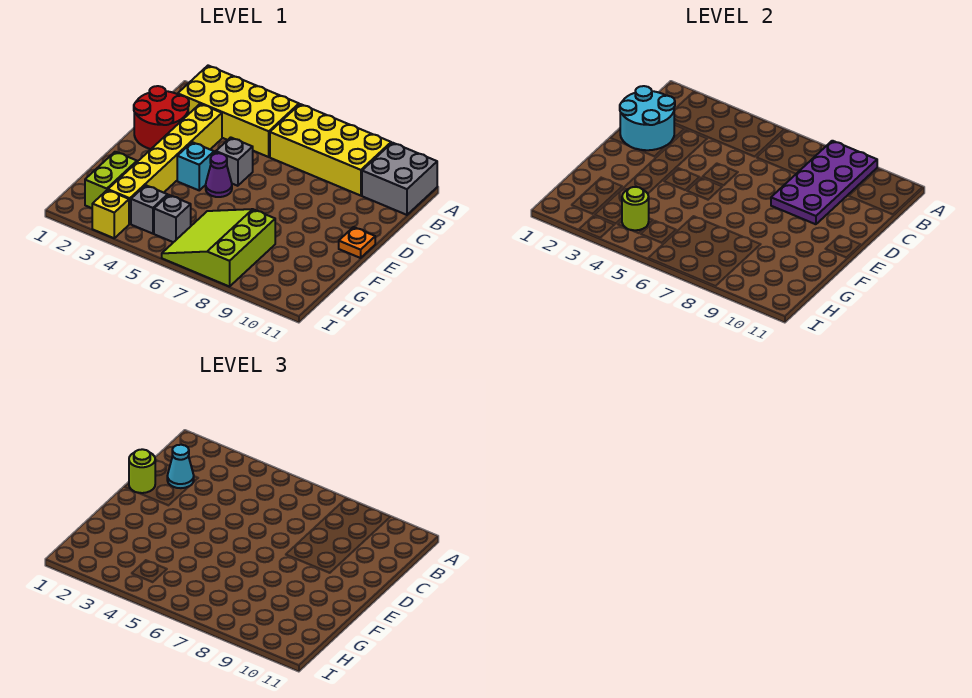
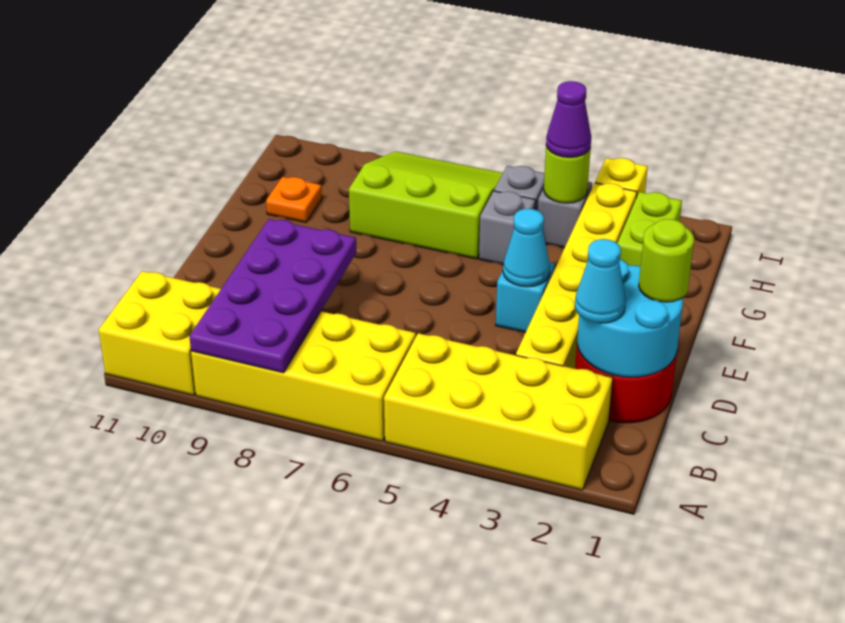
grey 2x2 brick [362,143,437,215] -> yellow 2x2 brick [99,271,221,395]
grey 1x1 brick [216,137,253,186] -> grey 1x1 brick moved to [479,191,536,265]
none -> cyan 1x1 cone [503,209,550,287]
purple 1x1 cone [206,153,232,197] -> purple 1x1 cone moved to [546,81,591,157]
orange 1x1 plate [339,227,375,258] -> orange 1x1 plate moved to [266,177,322,223]
lime 3x3 slope [162,209,275,287] -> lime 3x3 slope turned to [349,152,503,259]

